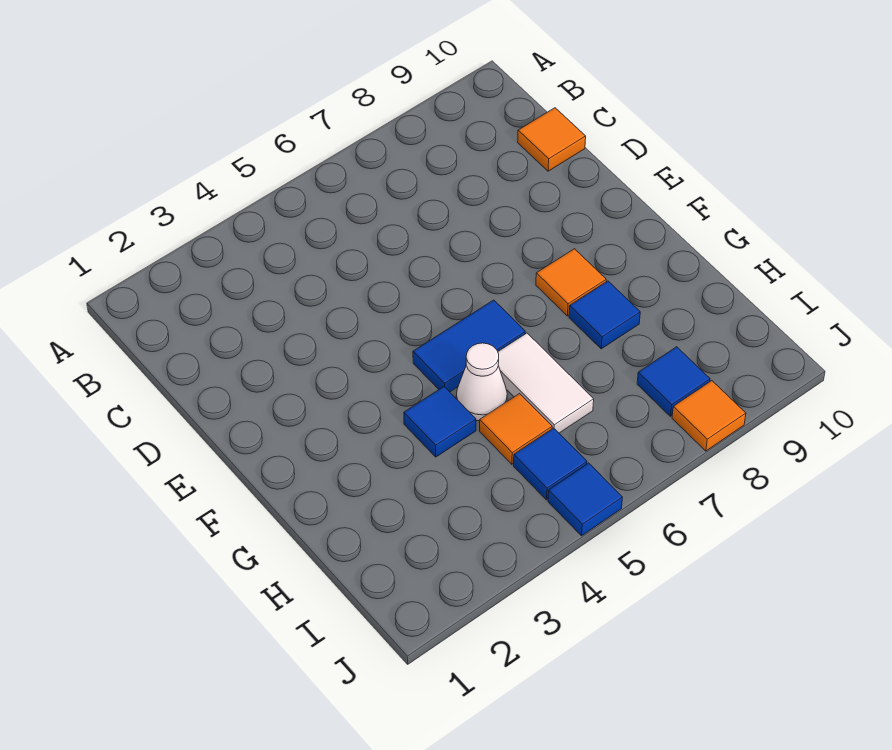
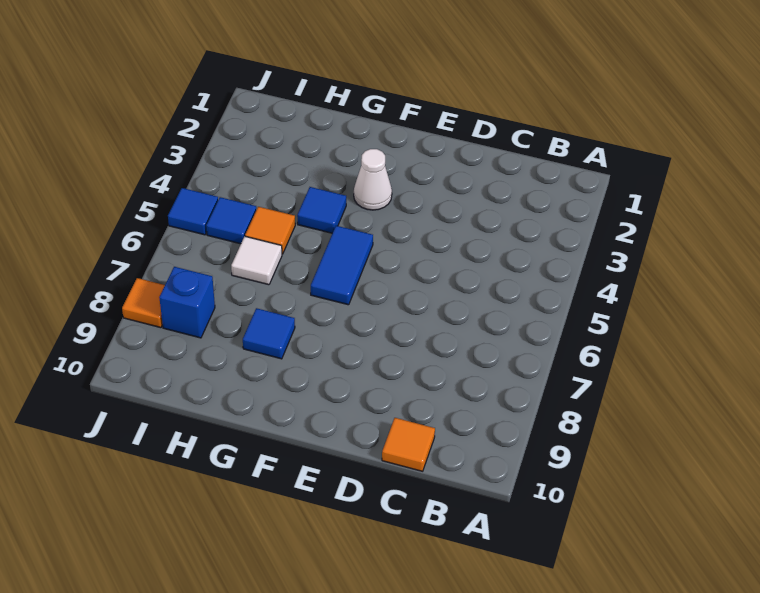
orange 1x1 tile [536,249,606,316] -> none
white 1x1 cone [456,343,507,421] -> white 1x1 cone moved to [354,149,392,210]
white 1x2 tile [498,333,594,433] -> white 1x1 tile [231,236,282,285]
blue 1x1 tile [637,347,710,416] -> blue 1x1 brick [159,267,215,338]

